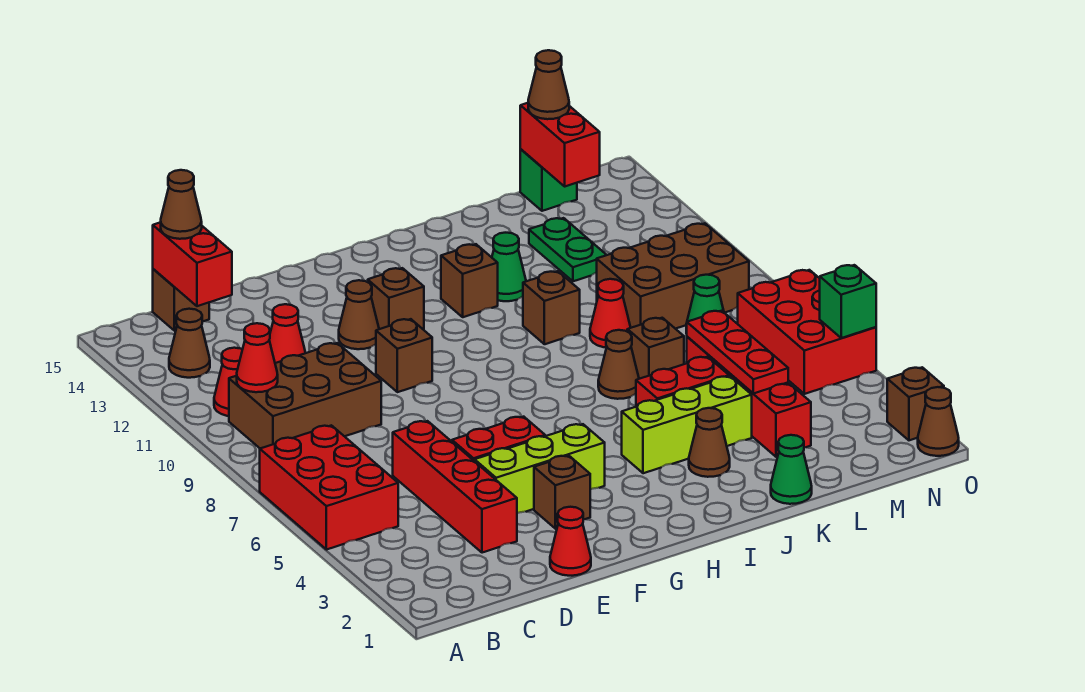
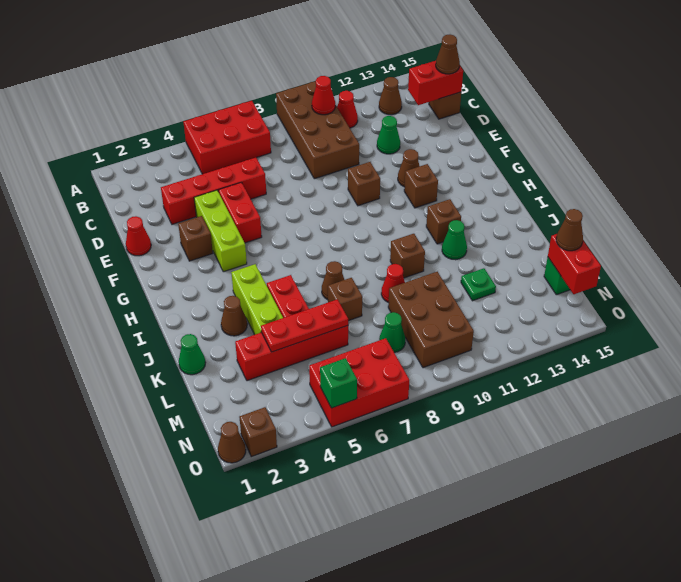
brown 2x3 brick [229,343,381,448] -> brown 2x4 brick [276,81,359,179]
red 1x1 cone [269,304,305,363] -> green 1x1 cone [377,116,400,154]
green 1x2 plate [529,218,606,281] -> green 1x1 plate [461,268,496,301]
red 1x2 brick [520,103,600,186] -> red 1x2 brick turned to [548,234,601,294]

